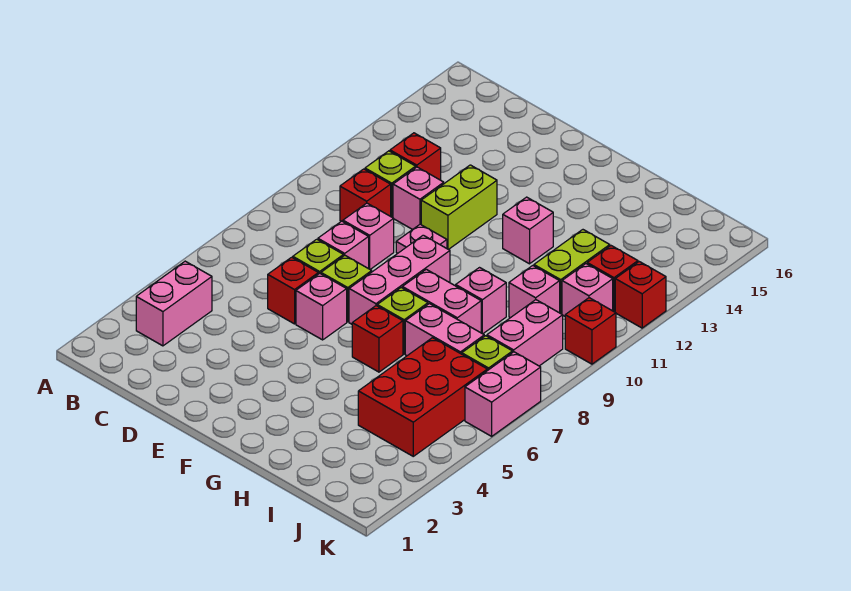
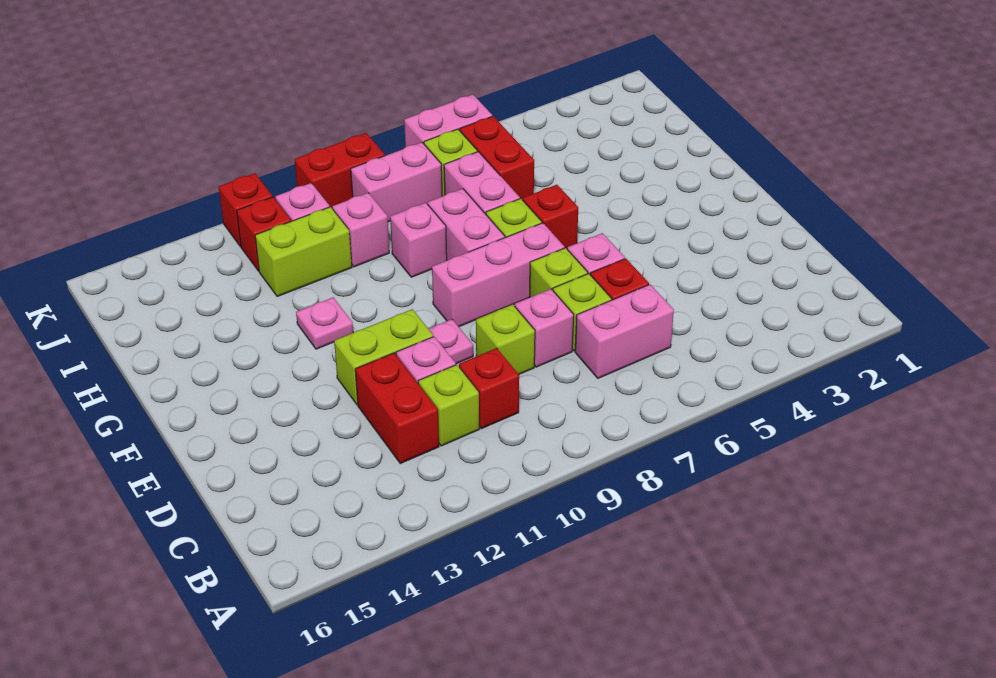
pink 1x2 brick [136,261,212,346] -> pink 1x2 brick moved to [575,285,674,378]
red 1x1 brick [390,133,441,180] -> red 1x2 brick [355,353,439,464]
pink 1x1 brick [343,203,394,269] -> lime 1x1 brick [476,305,535,374]
pink 1x1 brick [503,197,553,264] -> pink 1x1 plate [296,297,353,349]
red 2x3 brick [358,338,487,456] -> red 1x2 brick [460,116,534,200]
red 1x1 brick [565,298,616,364] -> red 1x2 brick [295,133,385,209]

